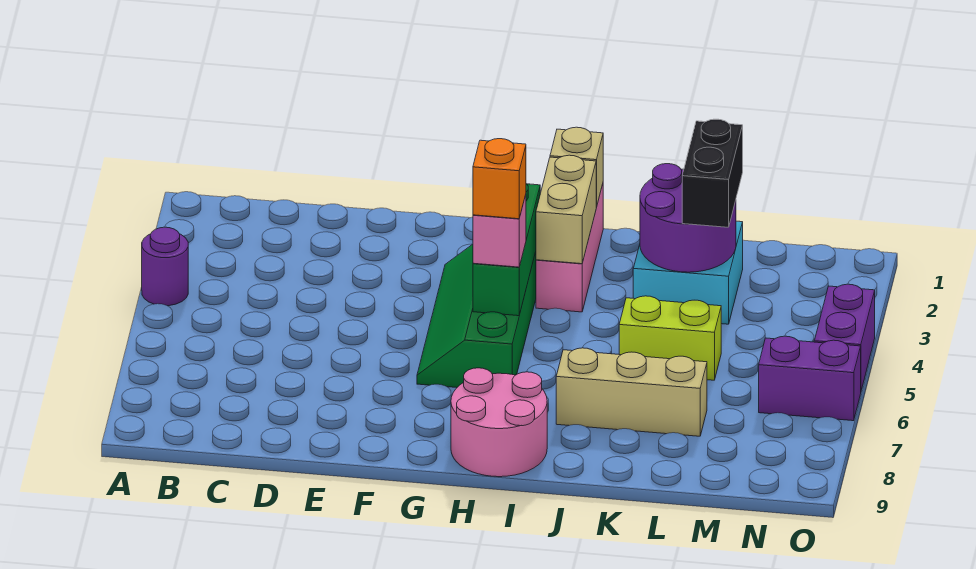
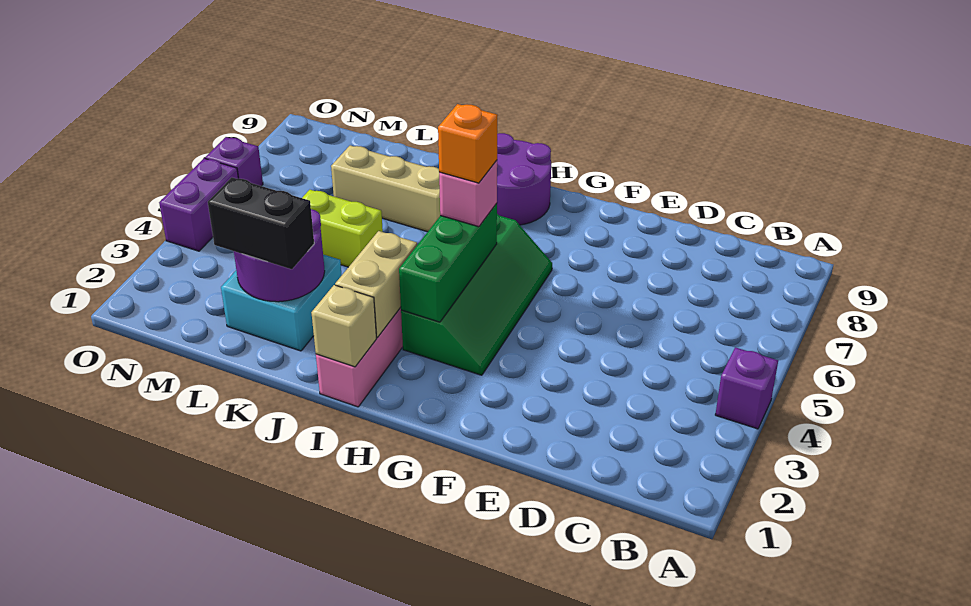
purple 1x1 round brick [142,227,188,306] -> purple 1x1 brick [715,347,778,429]
pink 2x2 round brick [451,368,547,477] -> purple 2x2 round brick [497,133,551,225]
black 1x2 brick [682,119,743,227] -> black 1x2 brick turned to [208,177,314,269]
purple 1x2 brick [759,336,861,421] -> purple 1x1 brick [205,137,263,186]

